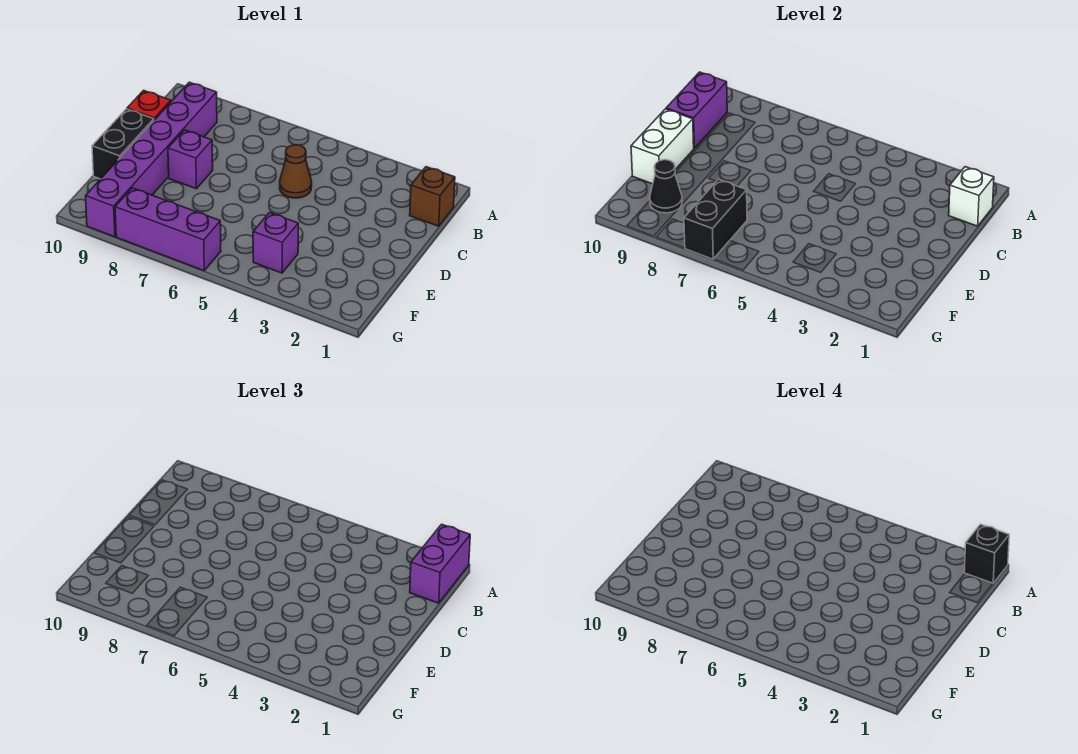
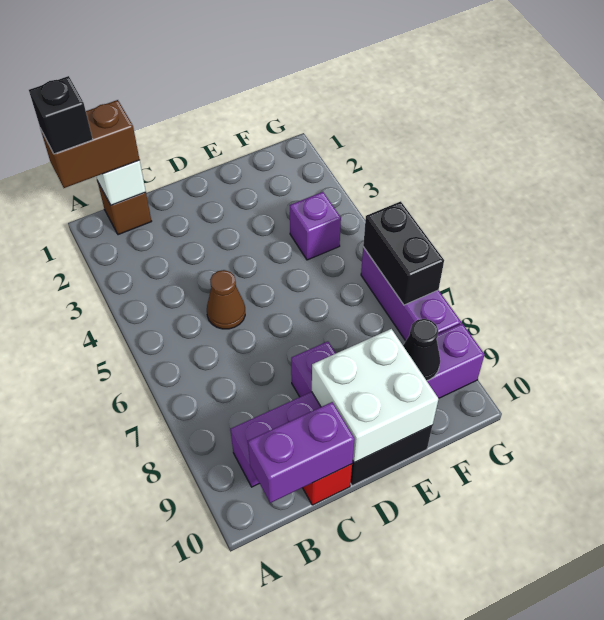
purple 1x2 brick [410,524,470,603] -> brown 1x2 brick [41,100,140,188]
white 1x2 brick [631,109,694,184] -> white 2x2 brick [312,329,439,463]
black 1x2 brick [684,179,747,259] -> black 1x2 brick turned to [363,201,444,305]

